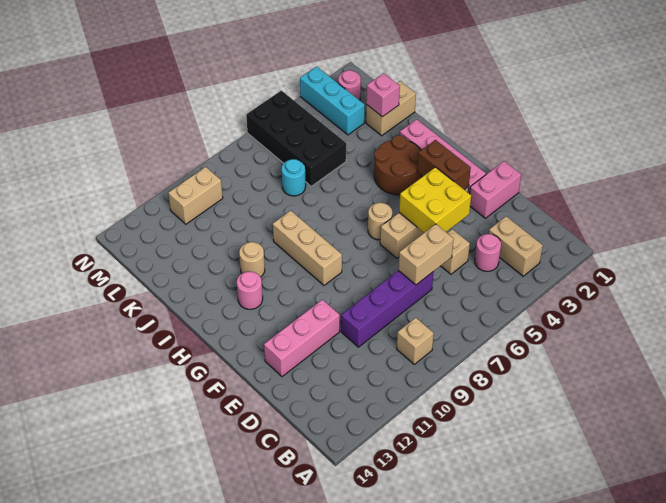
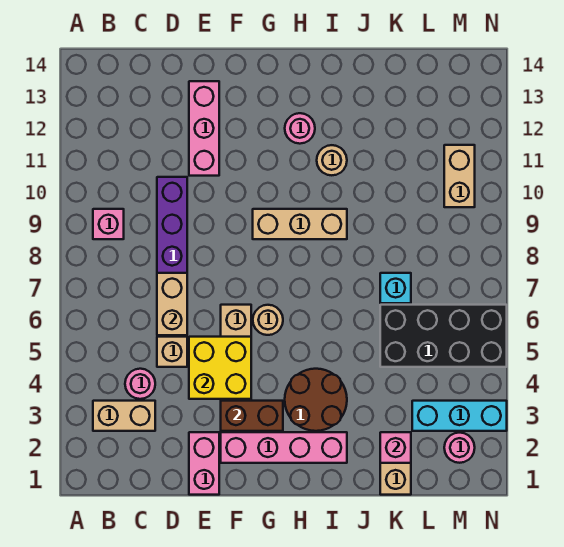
tan 1x1 brick [397,318,434,364] -> pink 1x1 brick [93,209,124,239]
cyan 1x1 round brick [282,159,306,196] -> cyan 1x1 brick [380,273,411,303]

